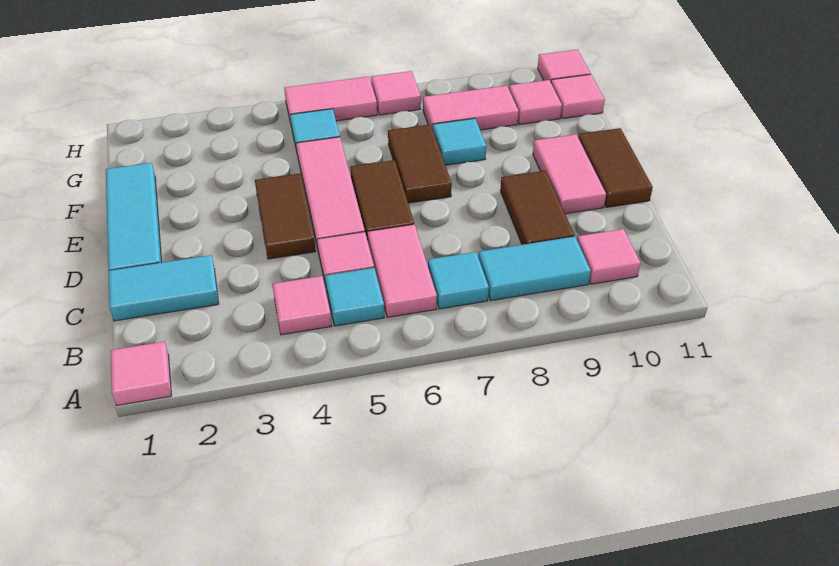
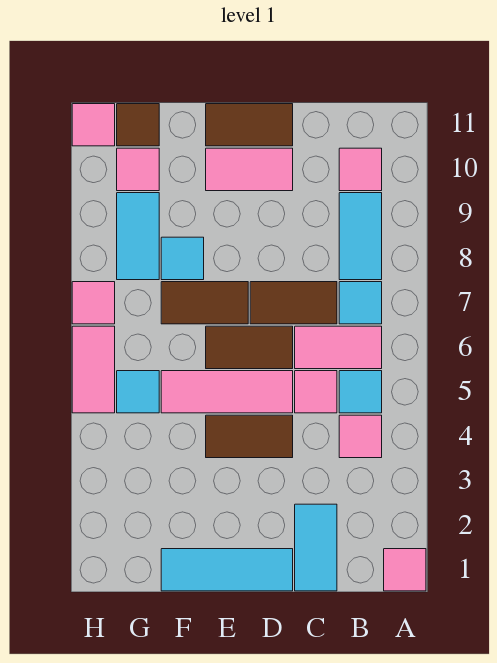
brown 1x2 tile [500,171,574,245] -> brown 1x2 tile moved to [250,282,337,324]
pink 1x2 tile [423,86,519,130] -> cyan 1x2 tile [117,193,159,280]
pink 1x1 tile [551,74,605,119] -> brown 1x1 tile [117,104,159,146]

